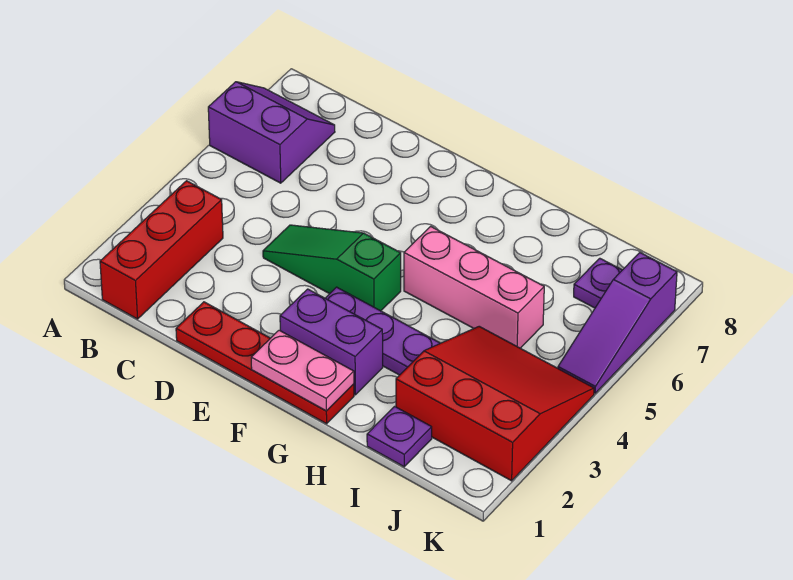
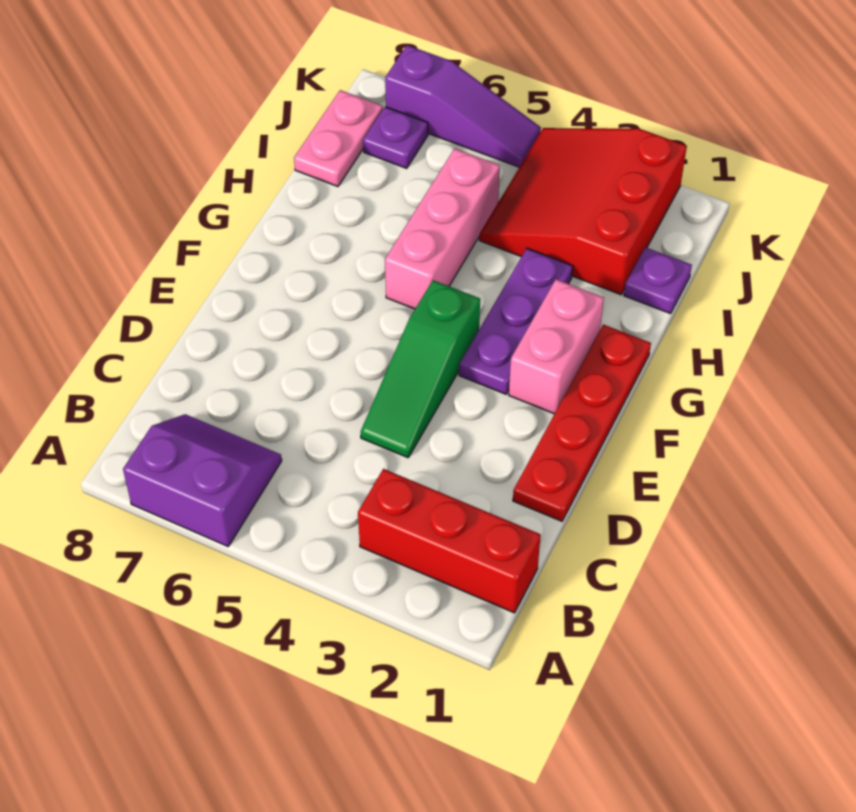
purple 2x2 slope [208,82,335,183] -> purple 2x2 slope turned to [123,414,282,546]
pink 1x2 plate [251,330,354,411] -> pink 1x2 plate moved to [294,90,383,187]
purple 1x2 brick [280,289,383,395] -> pink 1x2 brick [509,279,604,414]

